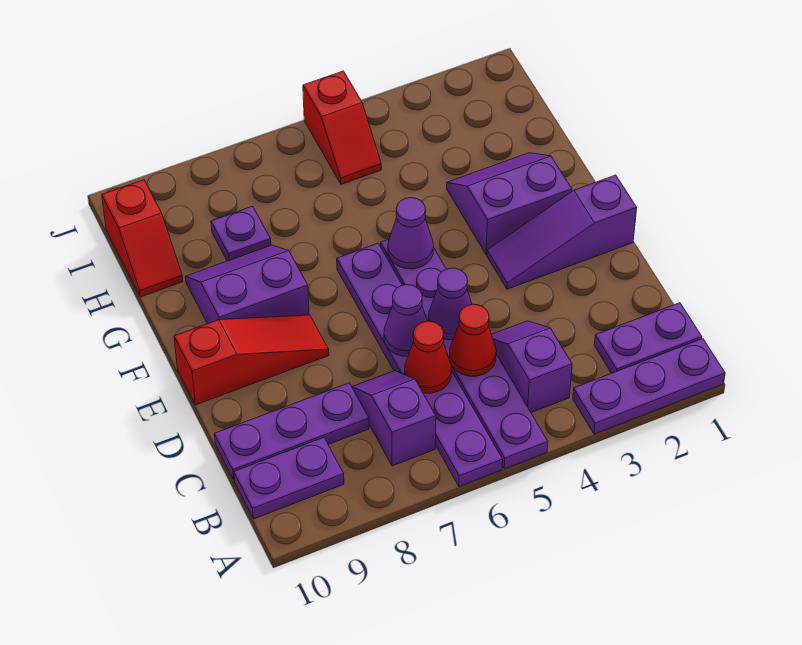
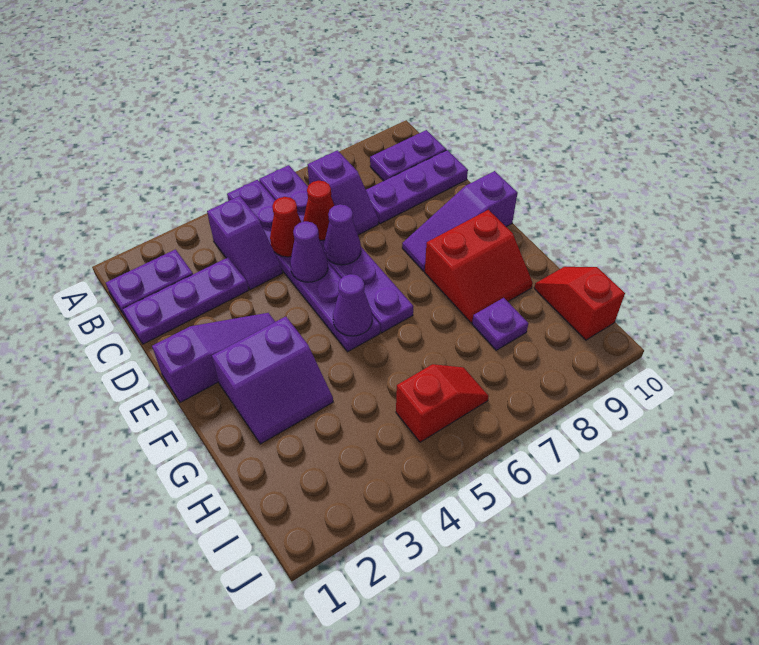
purple 1x3 plate [573,339,725,434] -> purple 1x3 plate moved to [123,257,248,344]
red 1x3 slope [174,315,329,405] -> purple 1x3 slope [402,171,517,271]
purple 2x2 slope [185,245,309,324] -> red 2x2 slope [425,210,533,323]
red 1x2 slope [303,71,381,184] -> red 1x2 slope turned to [396,364,489,442]

